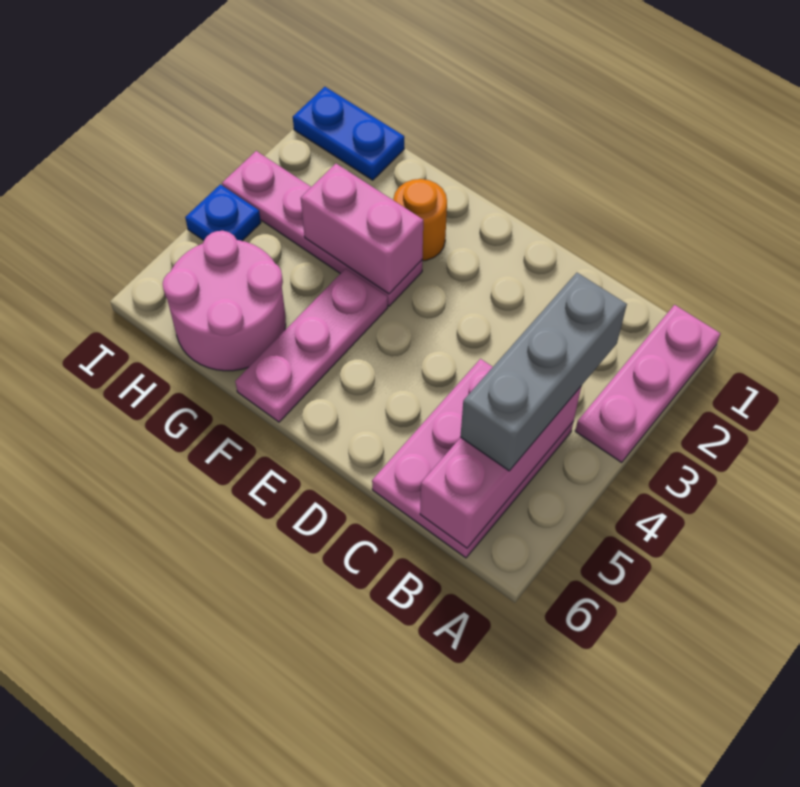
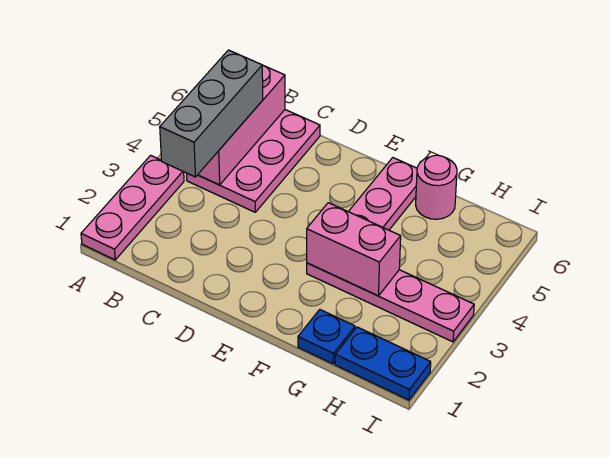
orange 1x1 round brick [393,179,447,261] -> none
pink 2x2 round brick [163,231,286,371] -> pink 1x1 round brick [416,155,457,219]
blue 1x1 plate [185,184,261,241] -> blue 1x1 plate moved to [298,310,355,364]

